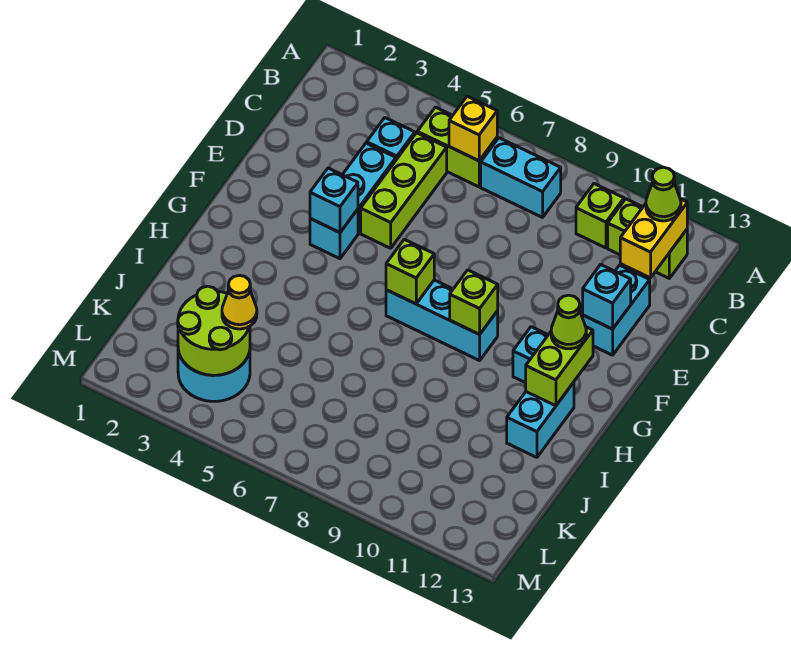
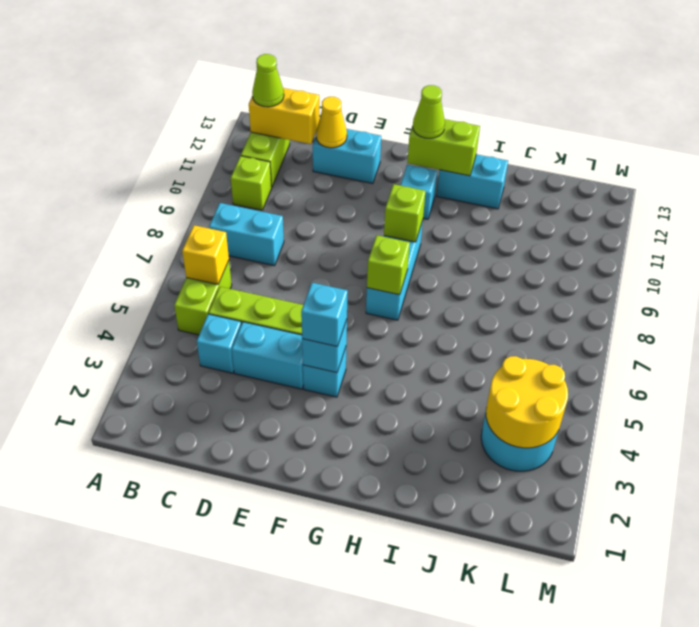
cyan 1x2 brick [481,138,561,217] -> cyan 1x2 brick turned to [209,203,284,266]
cyan 1x1 brick [583,265,631,329] -> cyan 1x1 brick moved to [301,283,348,347]
lime 2x2 round brick [178,286,250,375] -> yellow 2x2 round brick [486,356,568,448]
yellow 1x1 cone [222,275,257,329] -> yellow 1x1 cone moved to [316,97,347,148]

